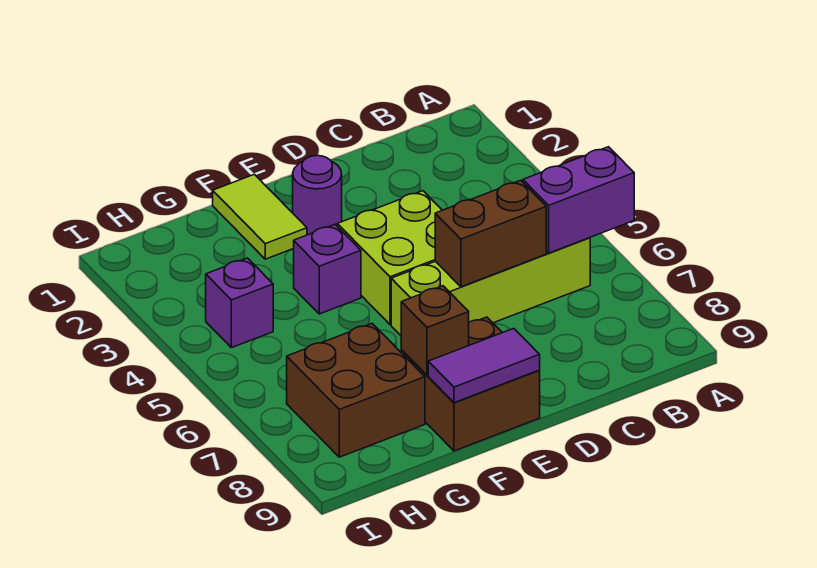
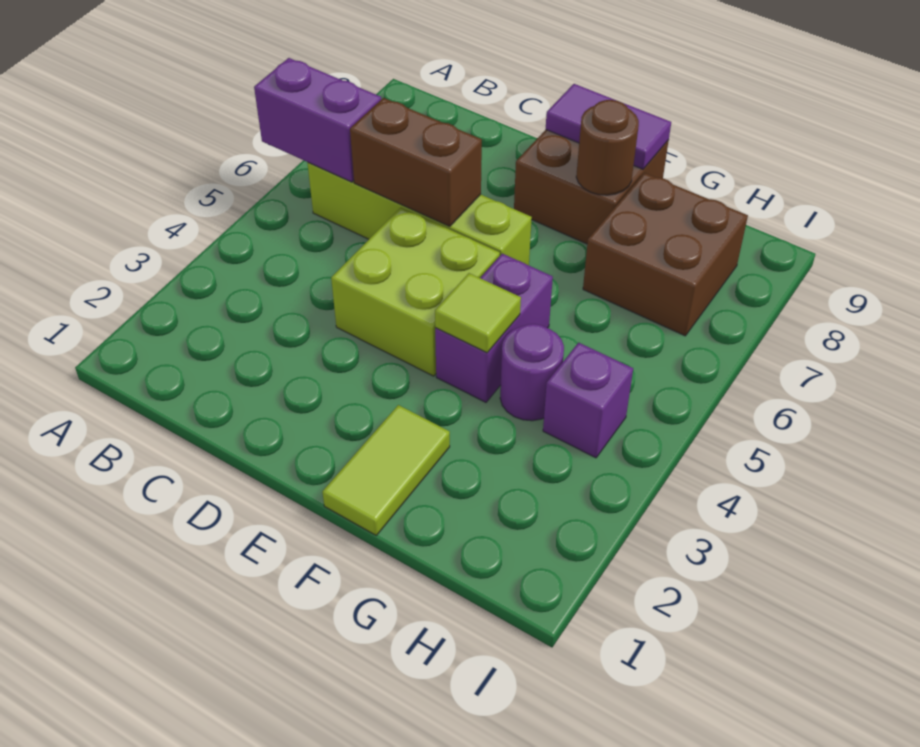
purple 1x1 round brick [293,156,342,235] -> purple 1x1 round brick moved to [500,324,564,421]
purple 1x1 brick [294,225,361,314] -> purple 1x2 brick [435,254,553,402]
none -> lime 1x1 tile [435,273,521,353]
brown 1x1 brick [401,286,469,375] -> brown 1x1 round brick [576,100,639,195]

